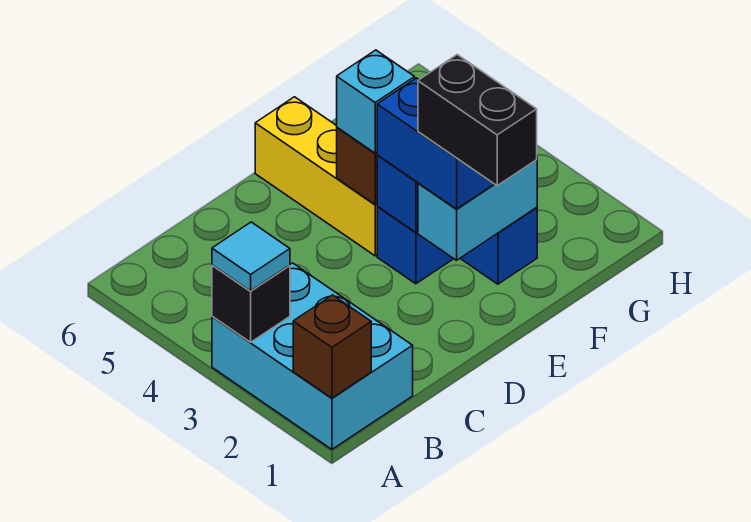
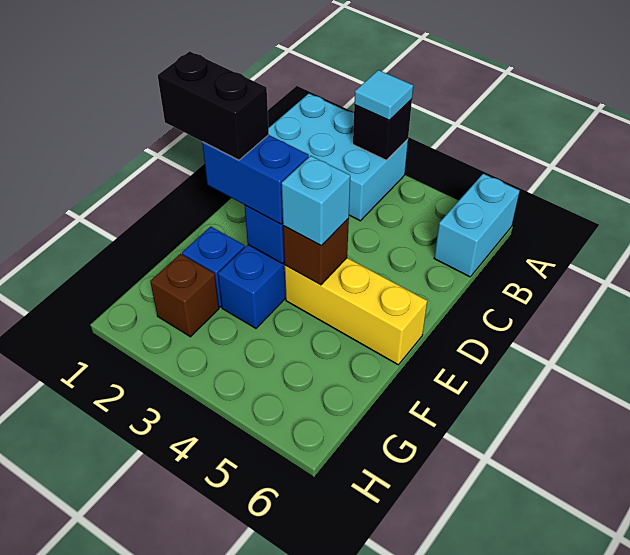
brown 1x1 brick [293,295,371,398] -> brown 1x1 brick moved to [150,254,219,337]
cyan 1x2 brick [418,160,537,260] -> cyan 1x2 brick moved to [434,174,520,277]

